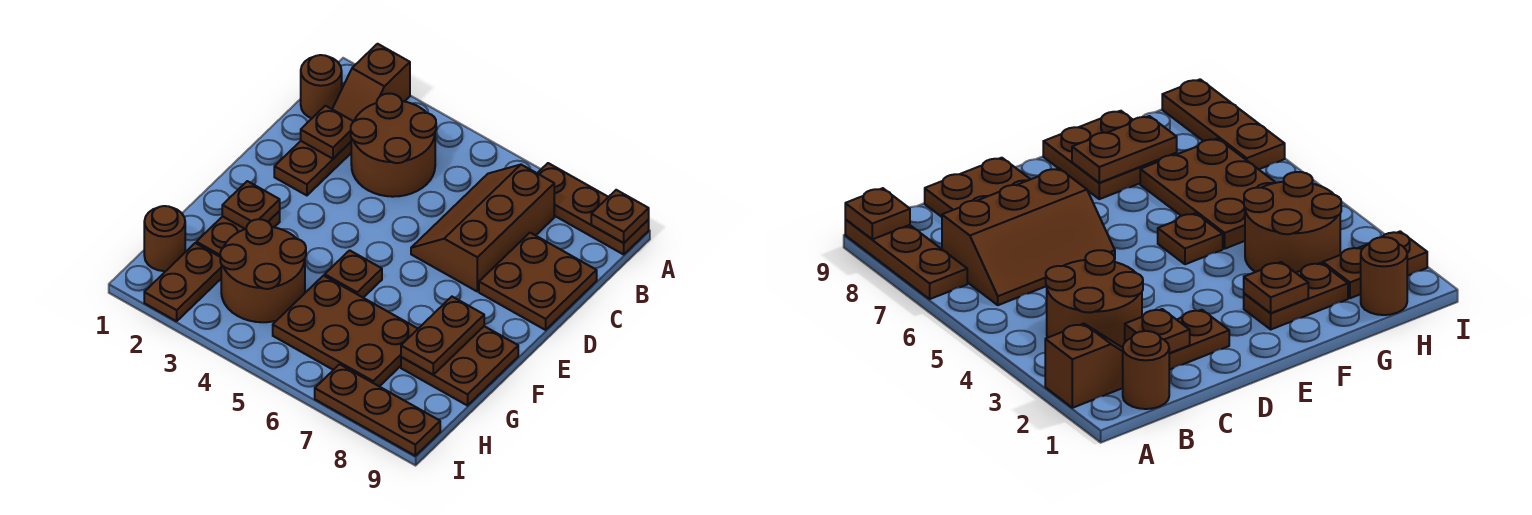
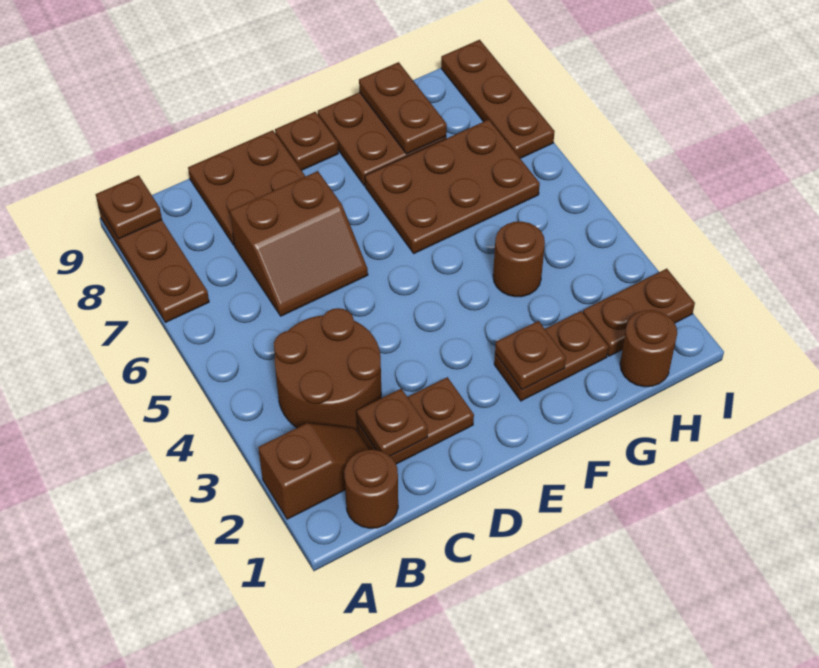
brown 2x3 slope [411,165,554,291] -> brown 2x2 slope [230,171,368,316]
brown 1x1 plate [325,250,382,298] -> brown 1x1 plate moved to [275,112,338,170]
brown 1x2 plate [401,297,484,375] -> brown 1x2 plate turned to [359,62,447,154]
brown 2x2 round brick [220,219,306,322] -> brown 1x1 round brick [493,221,545,297]
brown 2x3 plate [273,276,418,386] -> brown 2x3 plate turned to [365,120,540,254]

